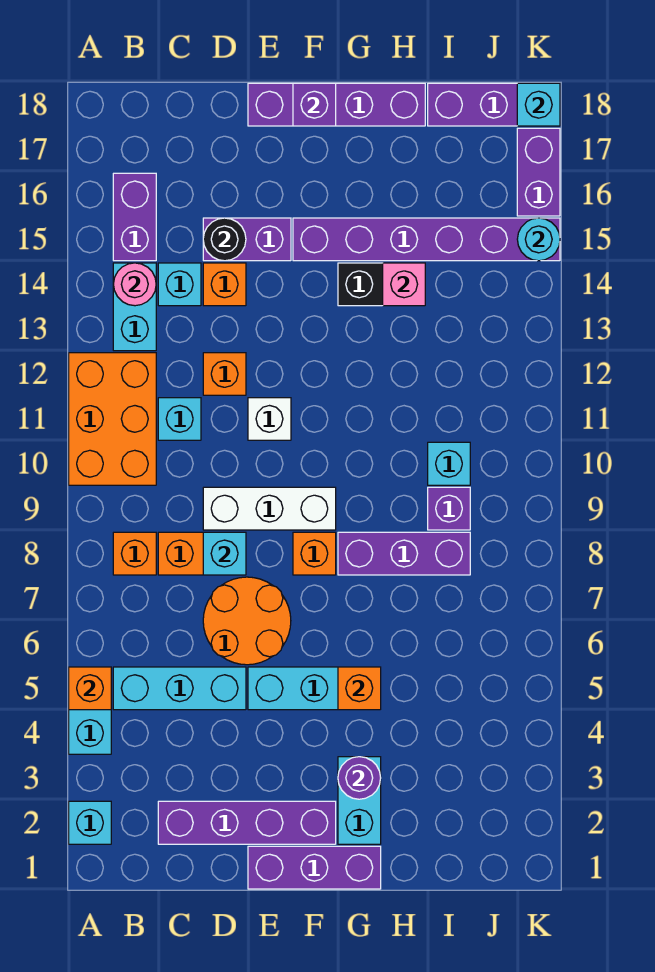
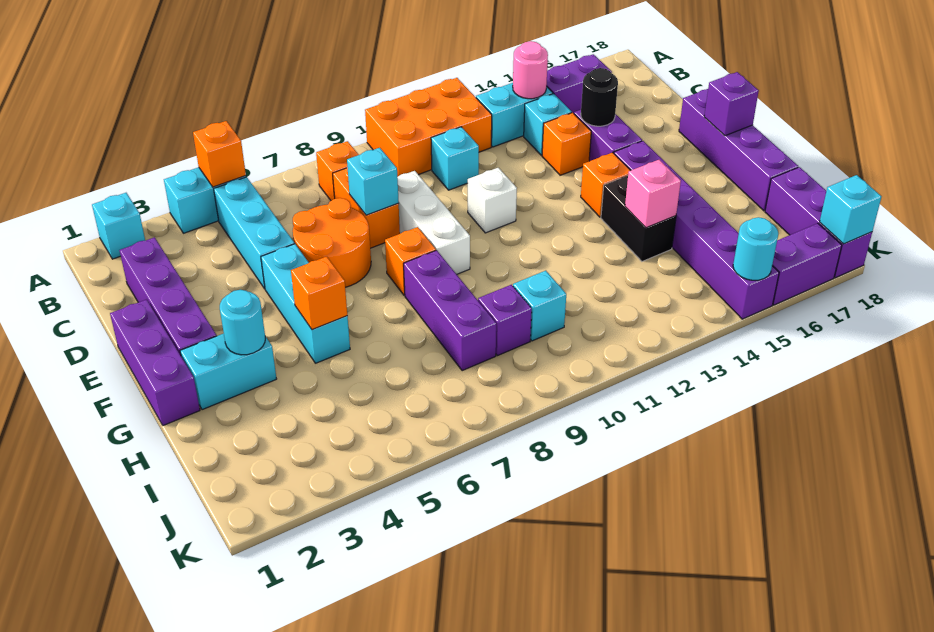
orange 1x1 brick [203,353,246,395] -> orange 1x1 brick moved to [581,153,631,217]
purple 1x1 round brick [338,757,381,799] -> cyan 1x1 round brick [220,290,265,355]

